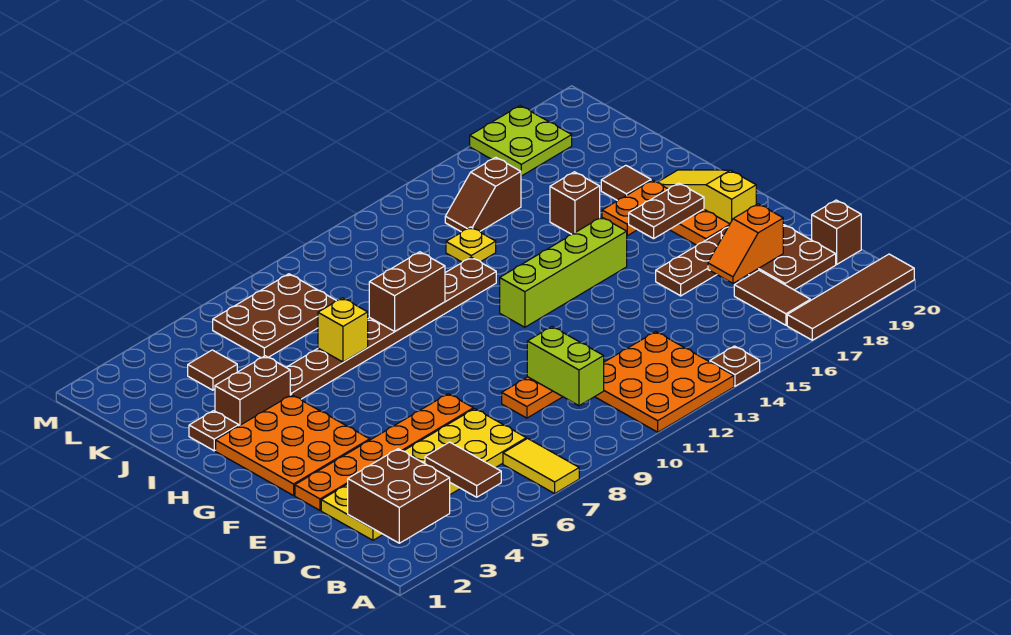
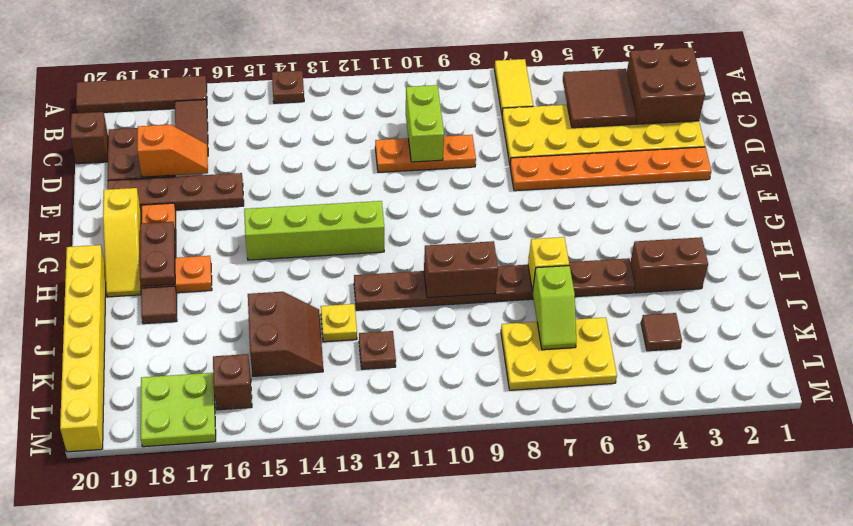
orange 3x3 plate [595,332,734,432] -> none
brown 1x2 tile [425,442,501,497] -> brown 2x2 tile [563,69,636,128]
orange 3x3 plate [216,395,370,496] -> none
brown 1x2 plate [629,183,704,239] -> brown 1x2 plate turned to [140,222,175,286]
none -> yellow 1x6 brick [60,245,106,452]
brown 1x1 plate [189,411,239,451] -> brown 1x1 plate moved to [359,331,396,369]
brown 1x1 brick [550,172,600,234] -> brown 1x1 brick moved to [213,354,252,410]
none -> lime 1x2 slope [533,266,576,350]
brown 2x3 plate [213,274,336,358] -> yellow 2x3 plate [501,317,617,390]
brown 1x2 slope [445,157,521,232] -> brown 2x2 slope [248,292,323,376]

